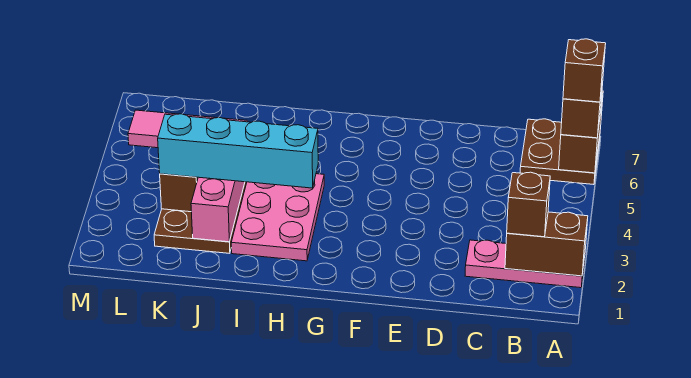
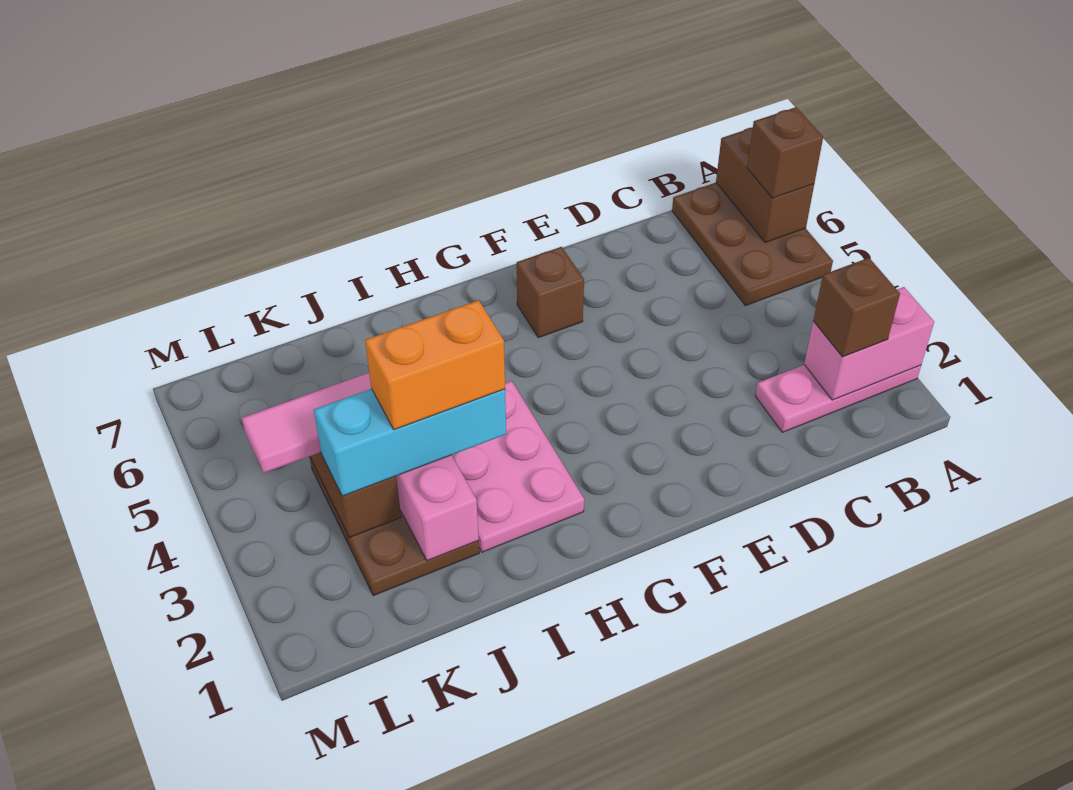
brown 1x2 brick [505,212,588,276] -> pink 1x2 brick [804,287,934,400]
brown 2x2 plate [520,119,601,185] -> brown 2x3 plate [672,183,833,306]
brown 1x1 brick [563,39,606,102] -> brown 1x1 brick moved to [517,247,584,338]
cyan 1x4 brick [158,114,318,188] -> cyan 1x3 brick [314,389,506,496]
none -> orange 1x2 brick [365,300,505,430]

